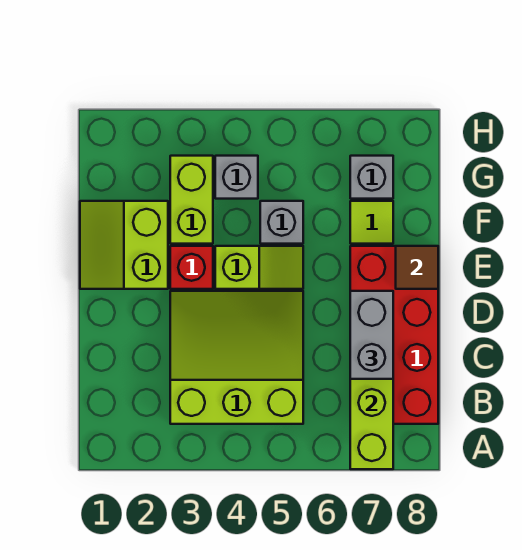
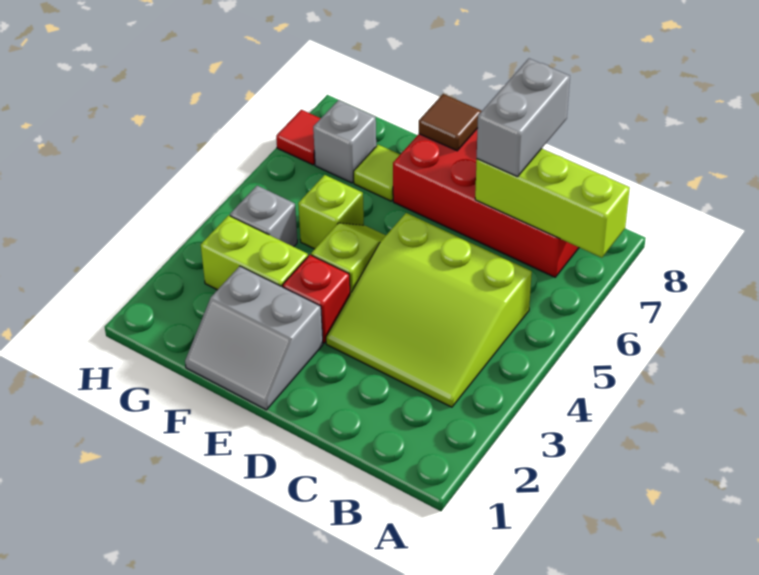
lime 3x3 slope [170,291,303,424] -> lime 3x3 slope turned to [326,213,532,407]
grey 1x2 brick [350,291,393,379] -> grey 1x2 brick turned to [477,59,570,177]
lime 2x2 slope [80,201,168,289] -> grey 2x2 slope [185,266,323,410]
grey 1x1 brick [260,201,303,244] -> lime 1x1 brick [298,175,364,249]
none -> red 1x1 tile [276,110,321,165]

